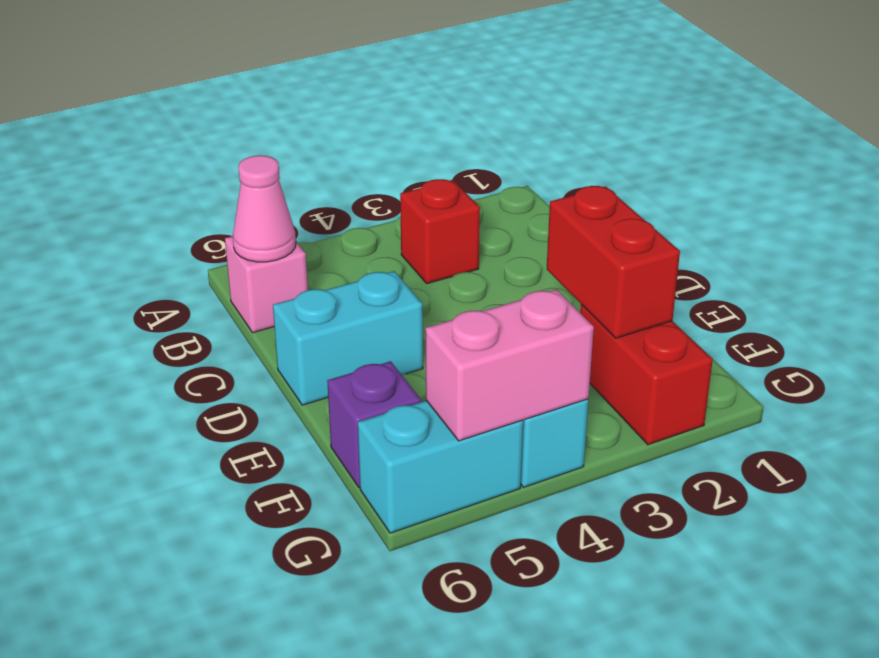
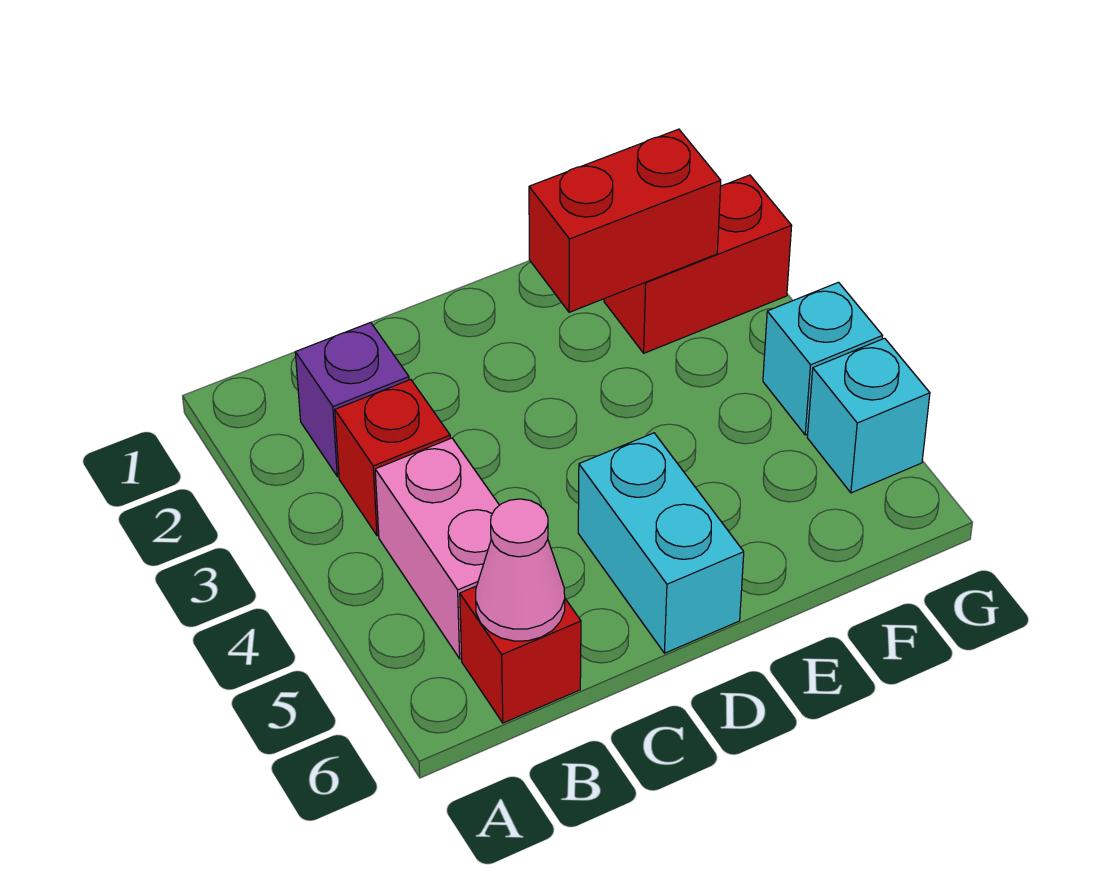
pink 1x1 brick [225,236,308,333] -> red 1x1 brick [460,586,581,723]
purple 1x1 brick [327,361,421,487] -> purple 1x1 brick moved to [295,322,409,477]
pink 1x2 brick [425,290,594,441] -> pink 1x2 brick moved to [375,438,499,659]
cyan 1x2 brick [358,401,523,533] -> cyan 1x1 brick [807,338,930,493]

